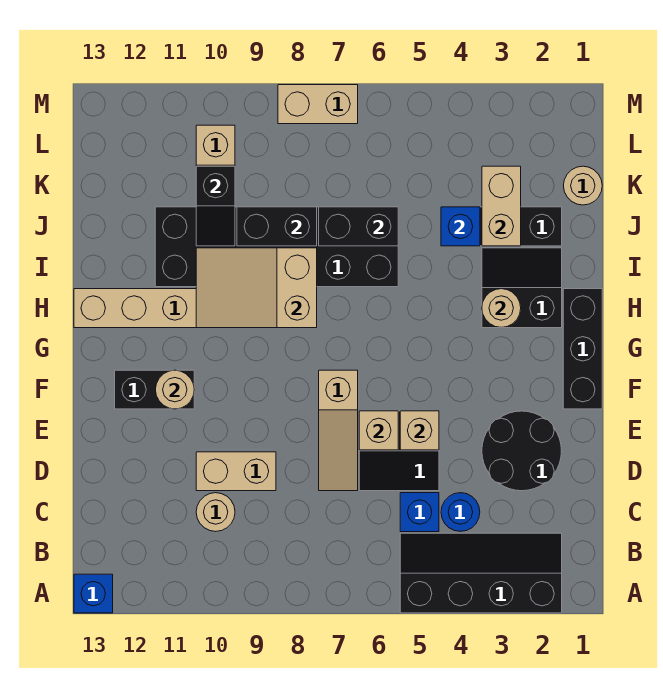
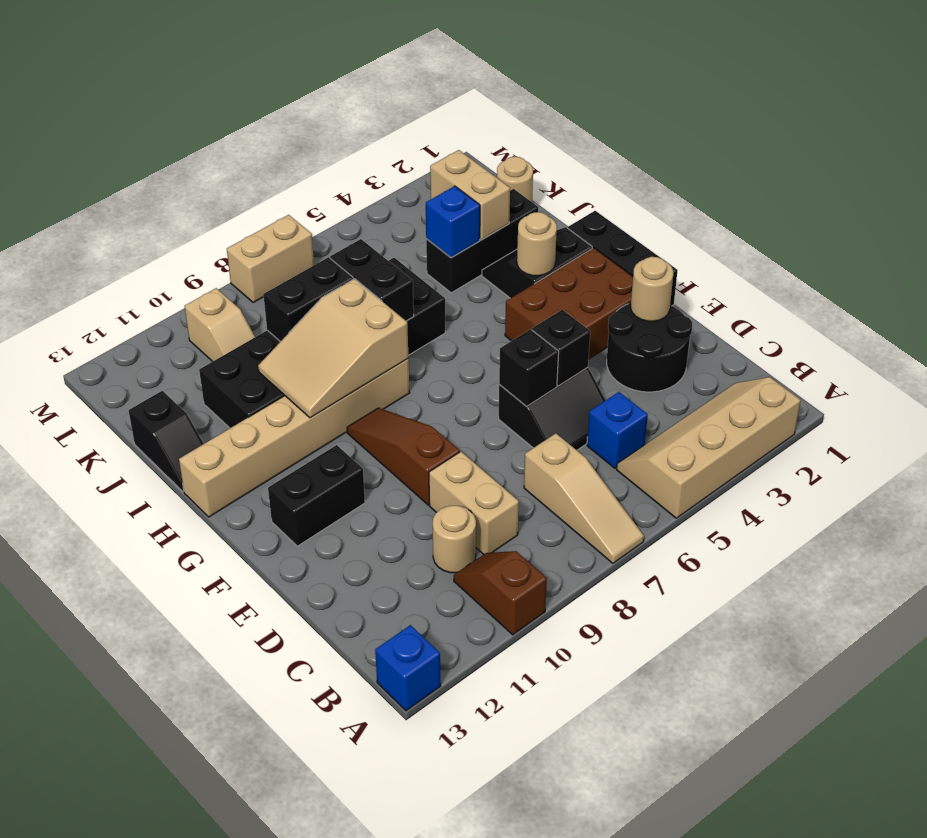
black 2x4 slope [400,533,562,613] -> tan 2x4 slope [617,377,801,518]
none -> brown 1x2 slope [454,551,547,635]
blue 1x1 round brick [441,493,480,531] -> none
tan 1x3 slope [319,370,358,491] -> tan 1x3 slope moved to [524,433,644,563]
tan 1x2 brick [196,452,276,491] -> tan 1x2 brick turned to [429,452,519,554]
tan 1x1 brick [400,411,439,450] -> black 1x1 brick [532,310,590,386]
tan 1x1 brick [359,411,398,450] -> black 1x1 brick [499,329,559,406]
none -> brown 1x3 slope [347,408,460,505]
none -> brown 2x3 brick [505,248,633,359]
tan 1x1 round brick [156,370,194,409] -> tan 1x1 round brick moved to [631,257,673,321]
black 1x2 brick [319,207,398,246] -> black 1x2 brick turned to [330,239,414,321]
black 1x2 slope [196,166,235,246] -> black 1x2 slope moved to [128,391,204,492]

